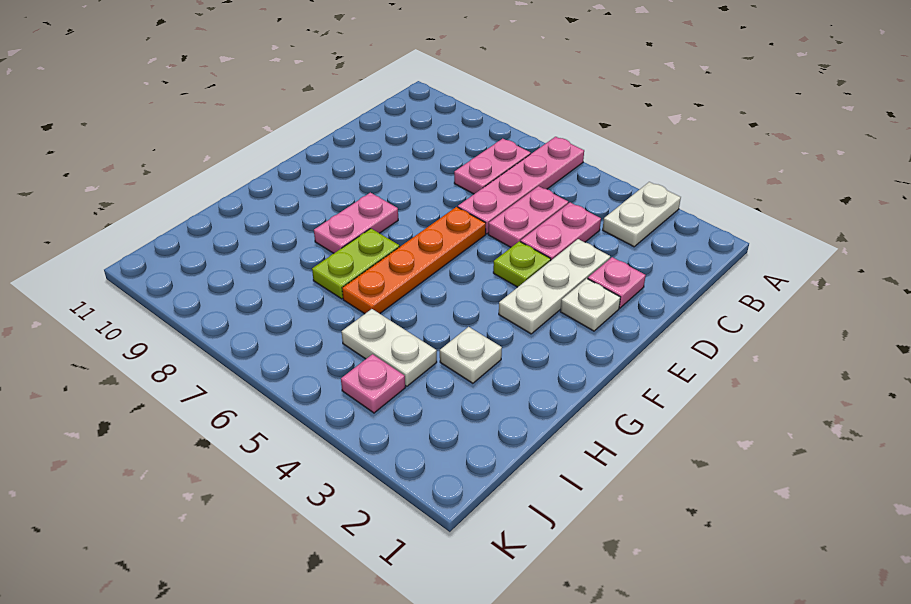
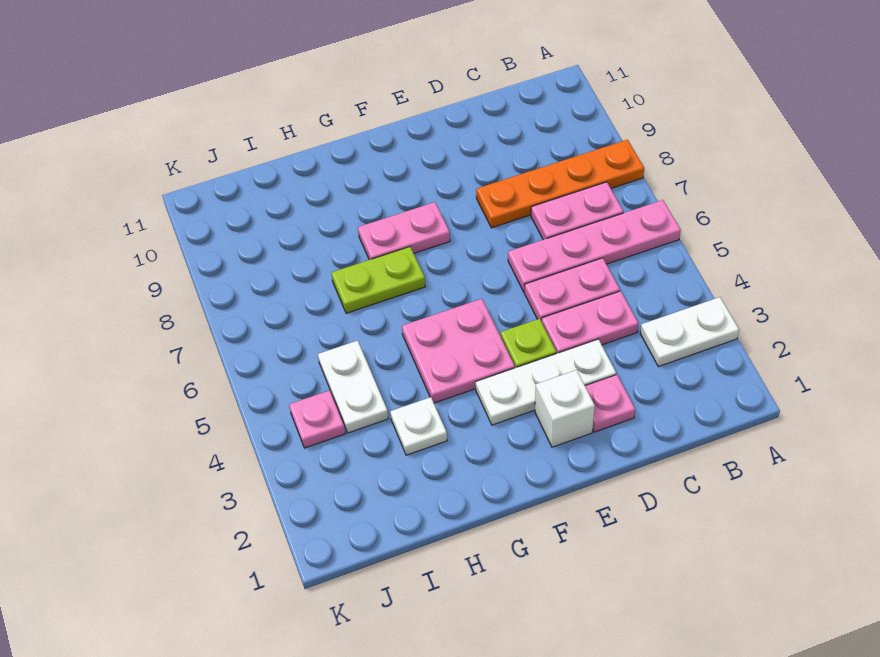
white 1x1 plate [560,278,620,331] -> white 1x1 brick [535,370,595,447]
orange 1x4 plate [342,207,486,314] -> orange 1x4 plate moved to [476,140,644,228]
none -> pink 2x2 plate [402,299,515,403]

